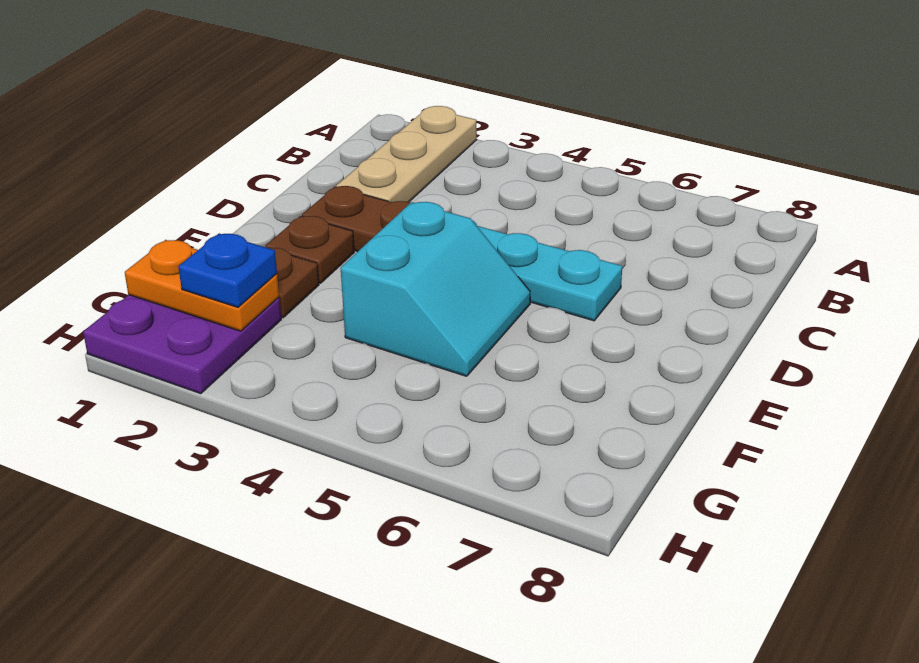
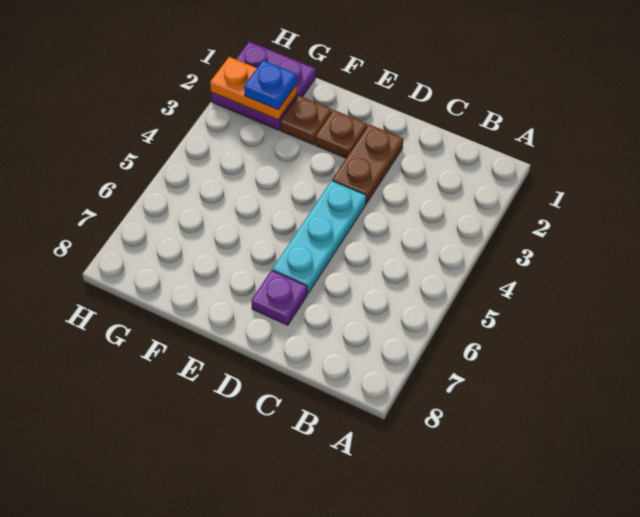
tan 1x3 plate [336,106,477,202] -> none
none -> purple 1x1 plate [251,270,307,325]
cyan 2x2 slope [341,202,530,376] -> none
orange 1x2 plate [125,240,279,331] -> orange 1x2 plate turned to [210,57,297,120]

